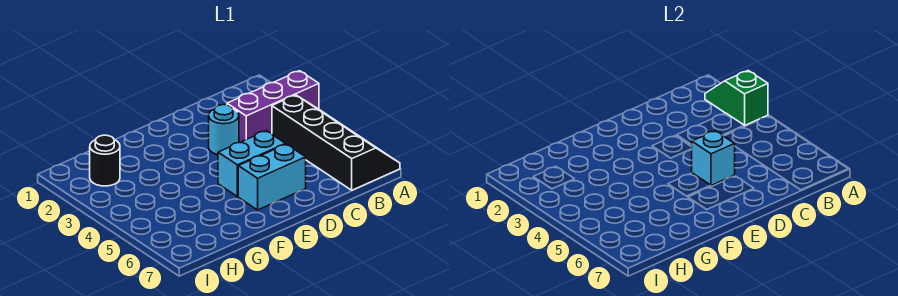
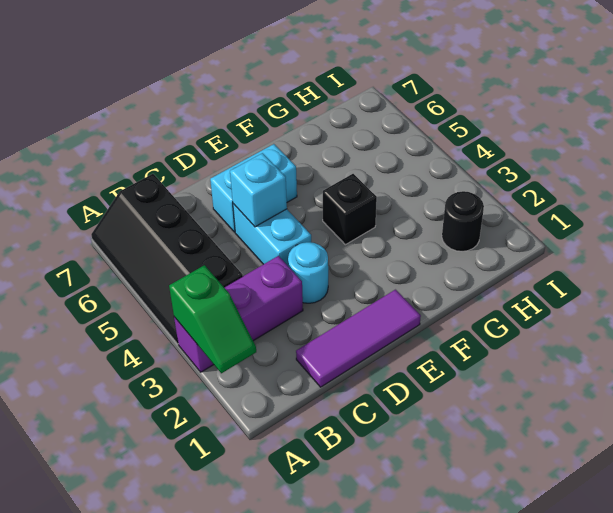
none -> purple 1x3 tile [296,290,421,387]
cyan 1x2 brick [218,131,286,197] -> cyan 1x2 brick turned to [233,204,311,266]
none -> black 1x1 brick [323,174,377,245]

